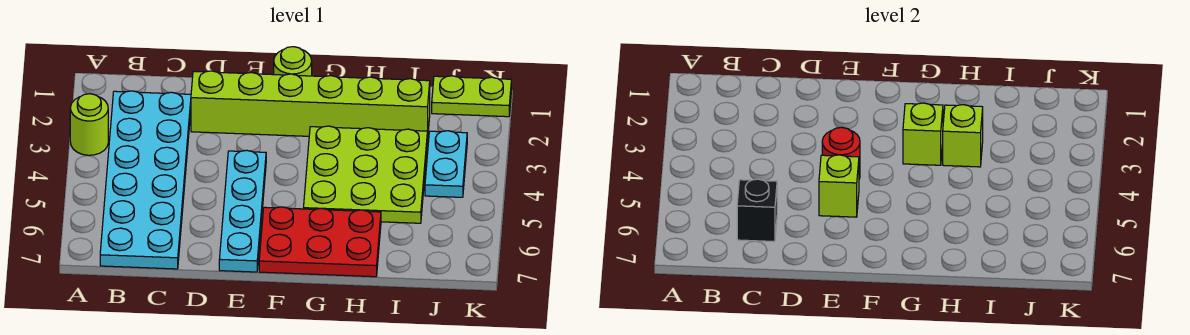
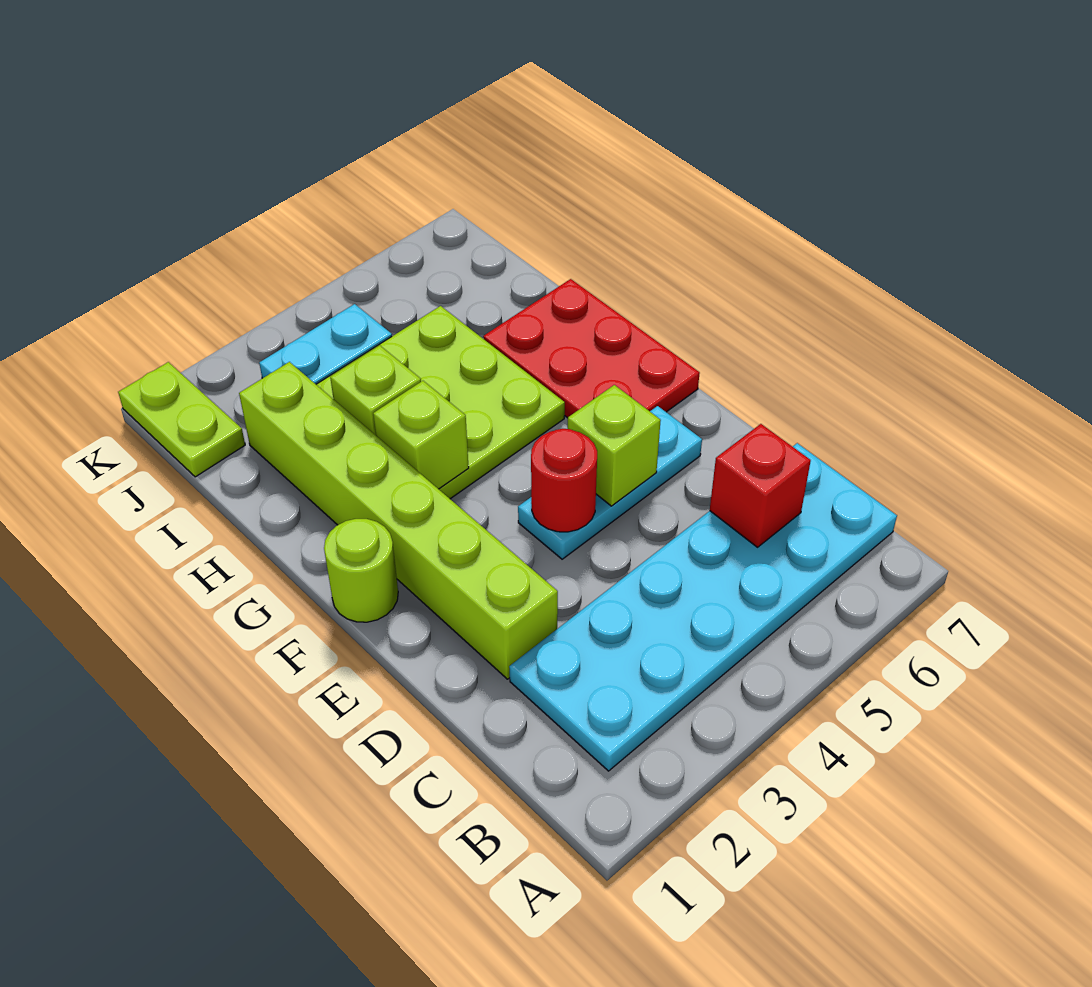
lime 1x1 round brick [70,94,108,155] -> none
black 1x1 brick [737,179,777,242] -> red 1x1 brick [710,424,811,547]
cyan 1x4 plate [219,150,266,272] -> cyan 1x3 plate [518,406,702,559]

